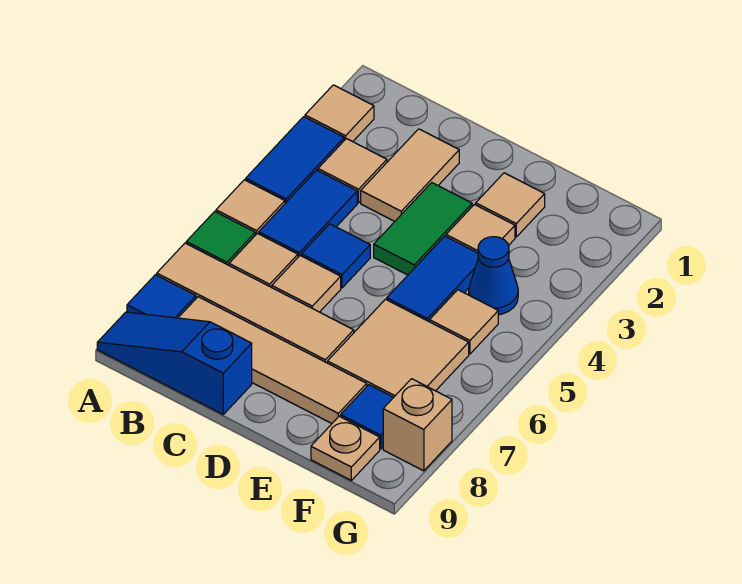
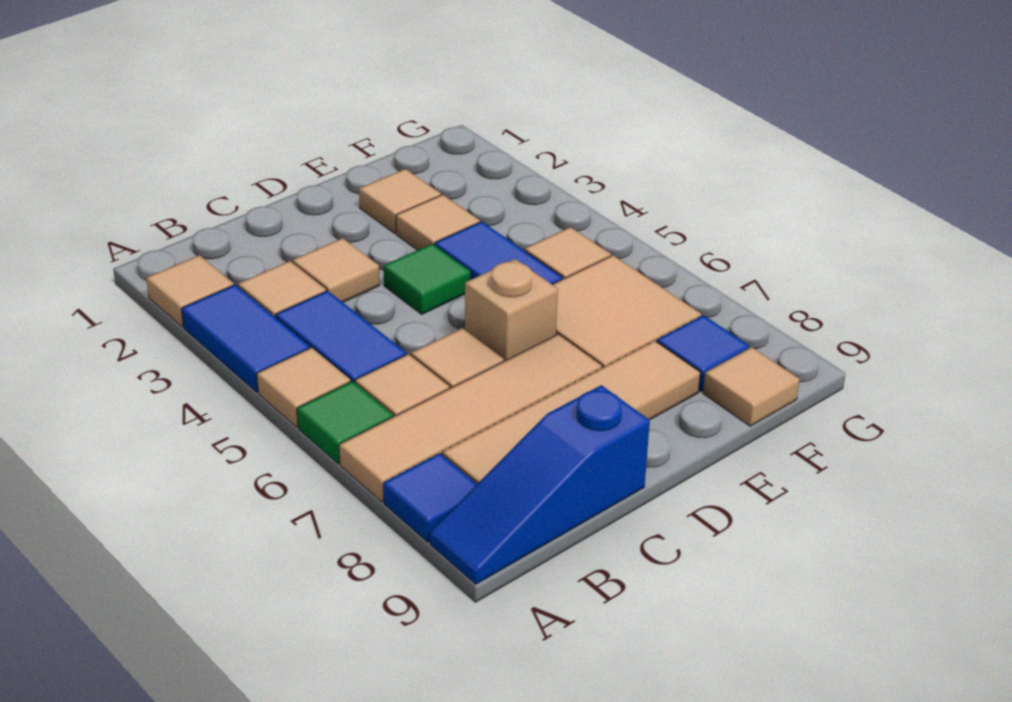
tan 1x2 tile [361,129,459,221] -> tan 1x1 tile [293,238,380,302]
blue 1x1 tile [301,224,370,288] -> none
green 1x2 tile [374,183,472,275] -> green 1x1 tile [383,244,470,314]
blue 1x1 cone [469,237,518,315] -> none
tan 1x1 plate [311,416,380,480] -> tan 1x1 tile [703,347,800,426]
tan 1x1 brick [383,379,452,471] -> tan 1x1 brick moved to [465,259,558,361]

